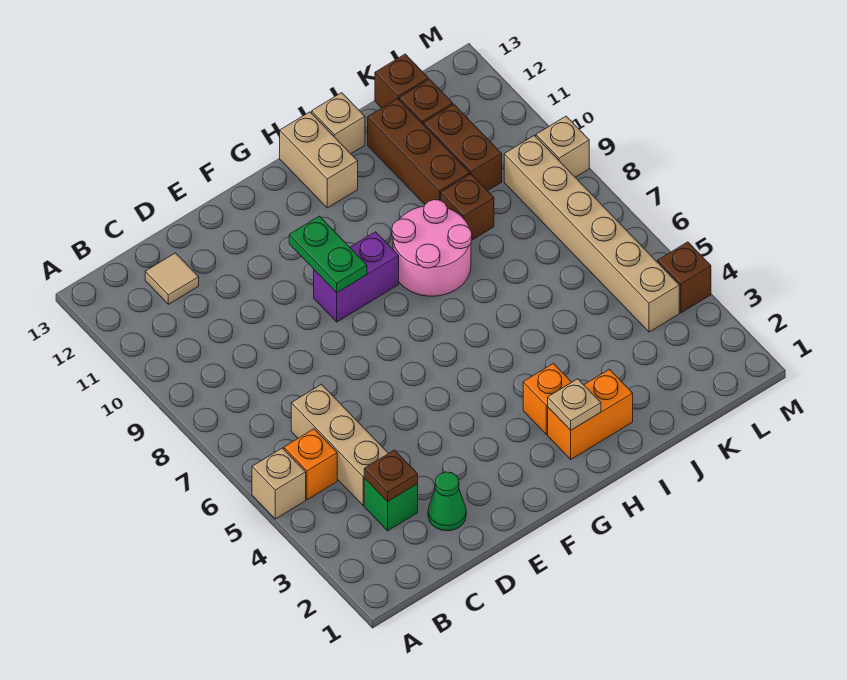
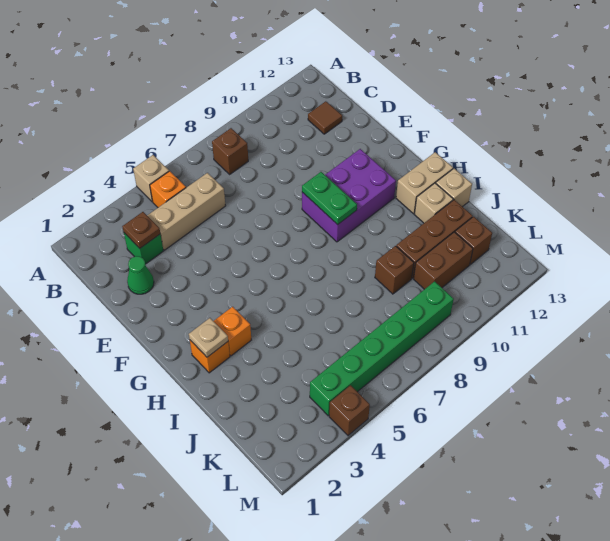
tan 1x1 tile [145,253,199,304] -> brown 1x1 tile [308,101,342,134]
purple 1x2 brick [314,232,399,322] -> purple 2x3 brick [302,149,396,242]
green 1x2 plate [289,216,367,293] -> green 1x2 plate turned to [302,172,357,225]
orange 1x2 brick [548,369,633,459] -> orange 1x1 brick [190,340,230,373]
pink 2x2 round brick [392,200,472,296] -> none
brown 1x1 brick [375,54,428,108] -> brown 1x1 brick moved to [212,128,248,174]
tan 1x6 brick [504,135,679,332] -> green 1x6 brick [310,281,454,416]
tan 1x1 brick [536,116,589,177] -> tan 1x1 brick moved to [414,183,453,223]

